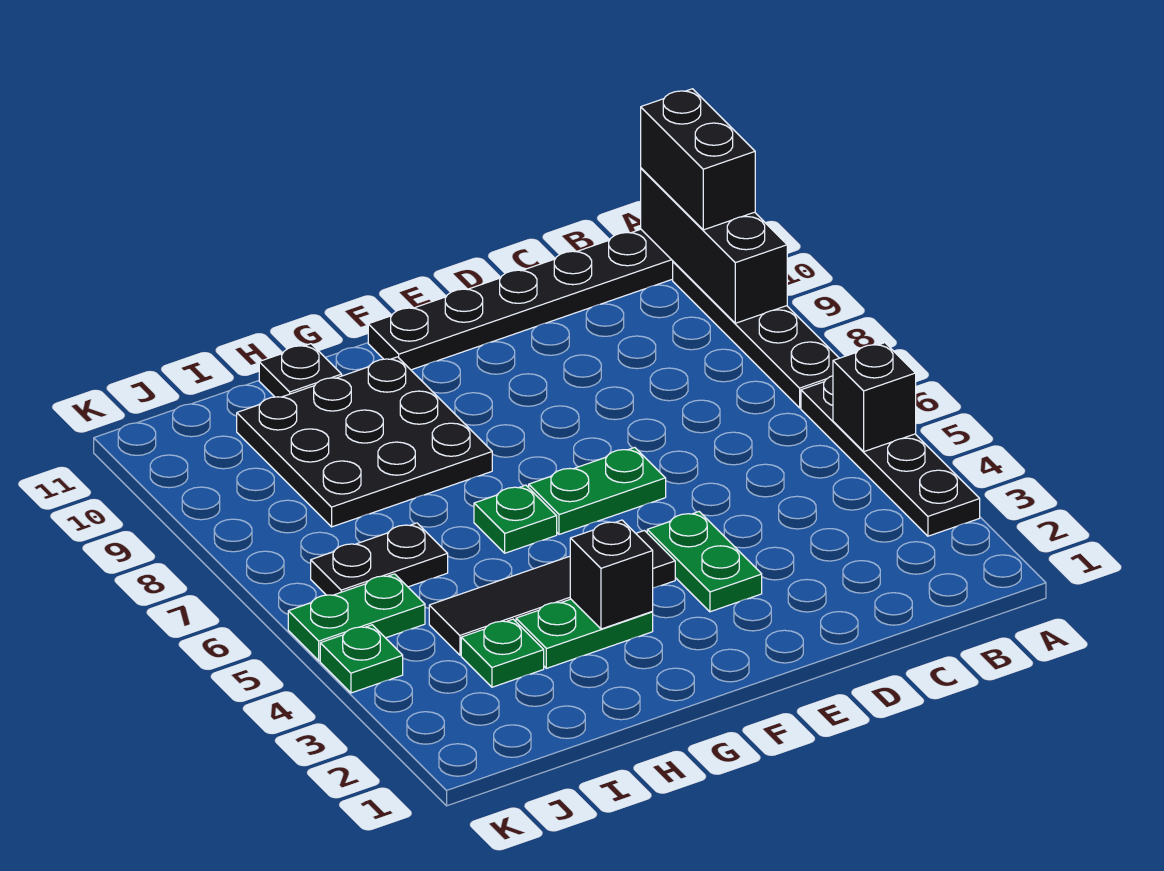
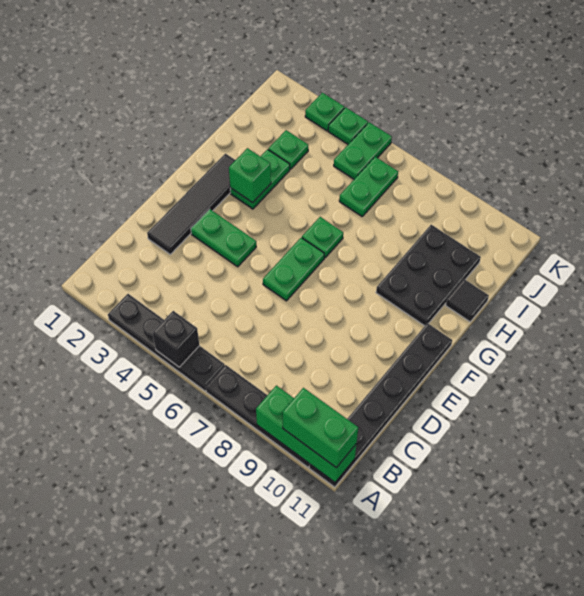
black 1x3 brick [641,168,787,323] -> green 1x3 brick [256,386,356,482]
black 1x2 brick [641,89,755,230] -> green 1x2 brick [282,388,358,468]
black 1x4 tile [429,531,675,655] -> black 1x4 tile moved to [147,154,235,254]
black 1x1 brick [570,520,653,629] -> green 1x1 brick [229,148,271,203]
black 3x3 plate [237,357,492,527] -> black 2x3 plate [376,225,481,326]
black 1x1 plate [259,344,342,397] -> black 1x1 tile [446,279,489,322]
black 1x2 plate [311,523,448,595] -> green 1x2 plate [339,157,398,216]
none -> green 1x1 plate [305,93,344,131]

